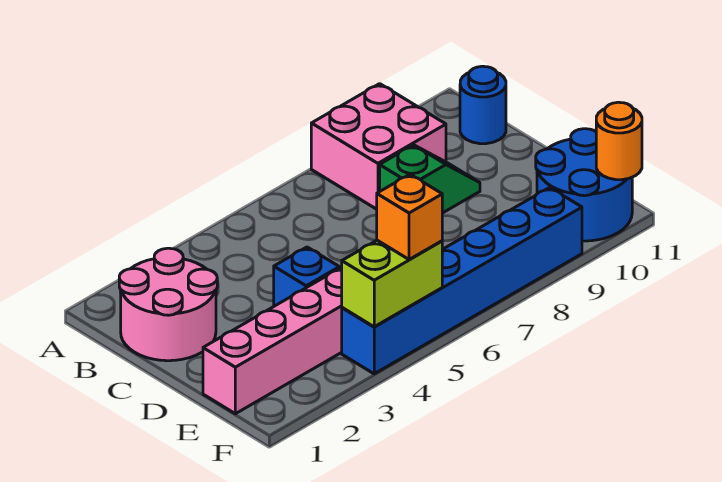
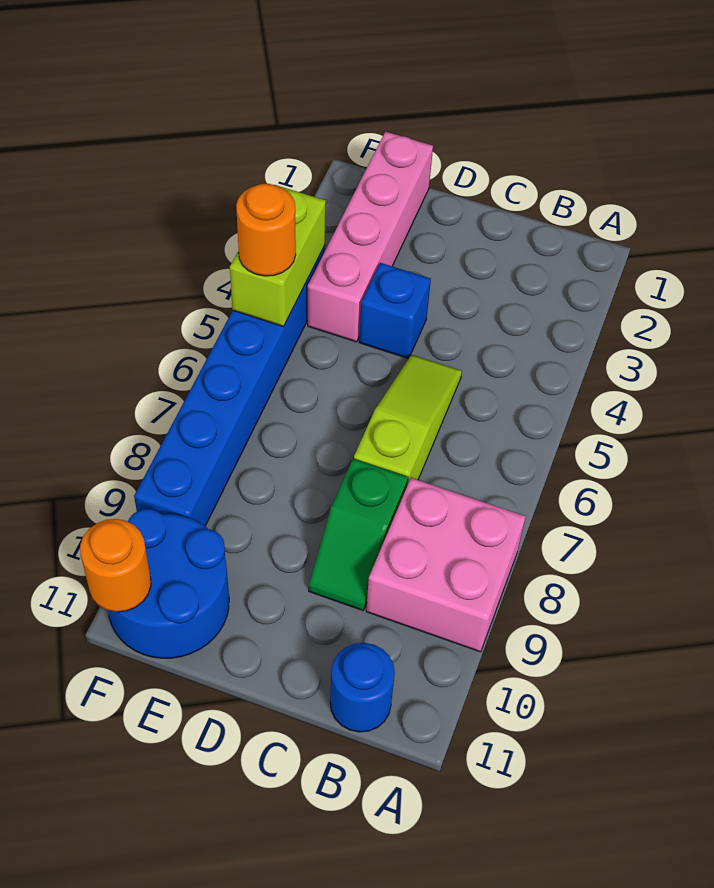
pink 2x2 round brick [119,248,217,361] -> none
none -> lime 1x3 slope [354,355,462,486]
orange 1x1 brick [377,174,442,259] -> orange 1x1 round brick [236,184,296,276]

